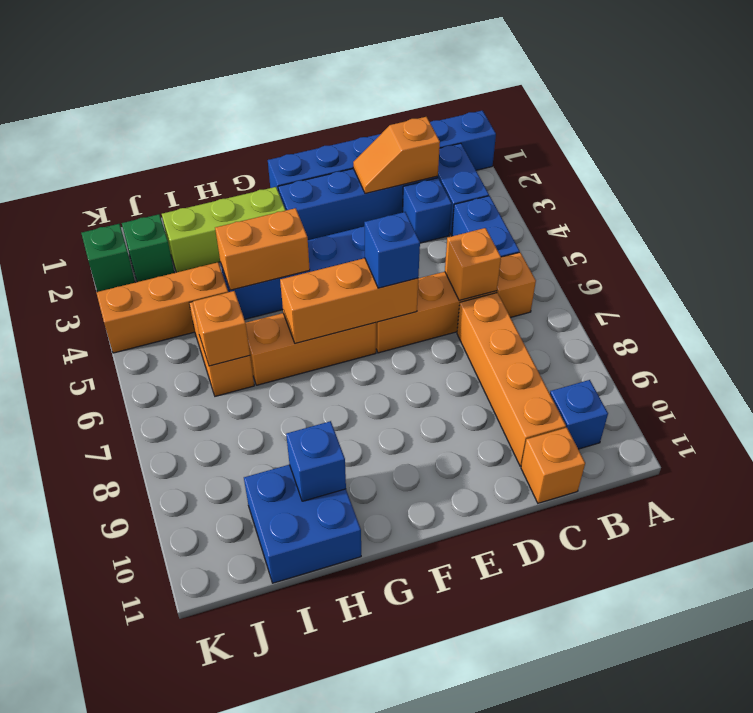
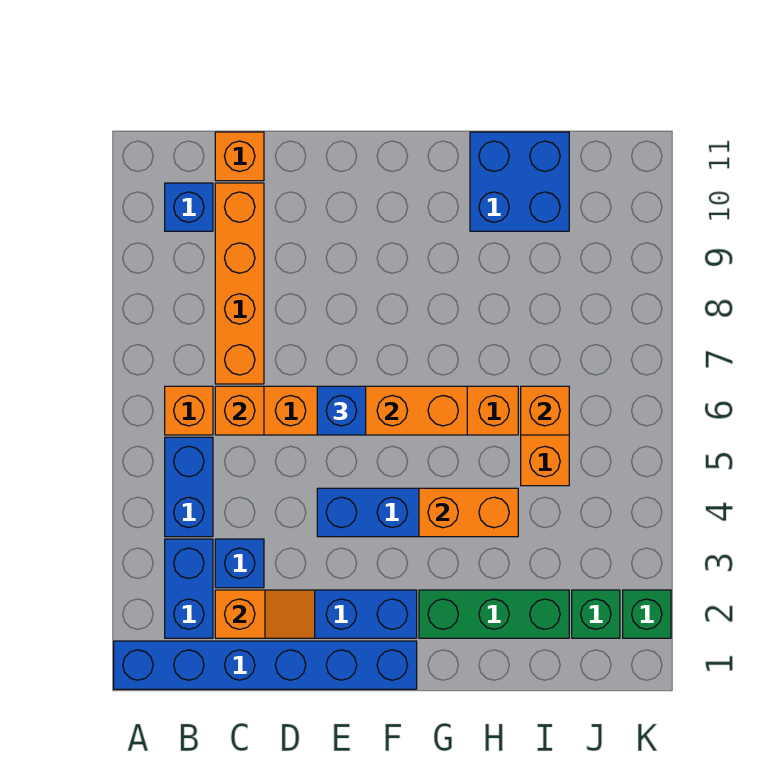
lime 1x3 brick [162,187,286,272] -> green 1x3 brick [419,590,569,638]
blue 1x1 brick [286,421,346,501] -> none
orange 1x3 brick [96,262,228,353] -> none

